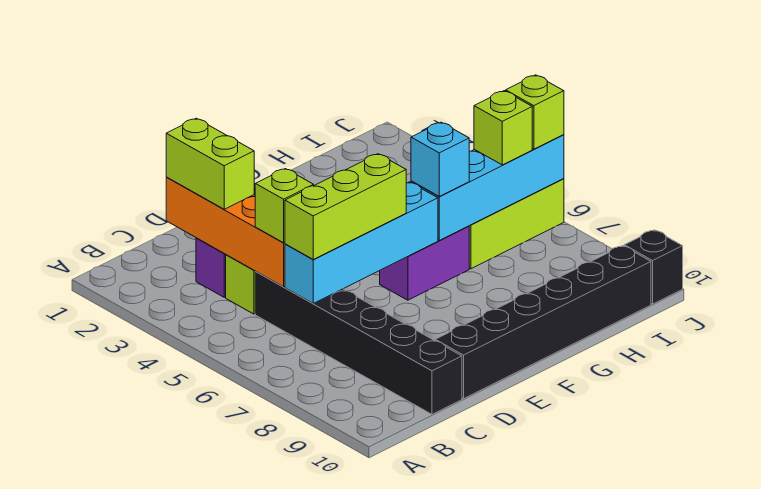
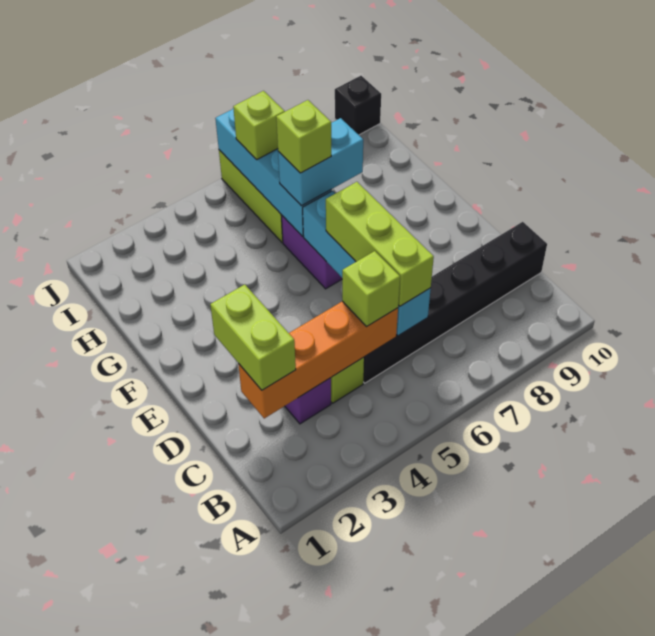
lime 1x2 brick [166,118,254,209] -> lime 1x2 brick turned to [210,285,296,390]
black 1x6 brick [435,246,651,399] -> none
cyan 1x1 brick [411,122,469,196] -> cyan 1x2 brick [278,118,363,206]
lime 1x1 brick [506,75,564,149] -> lime 1x1 brick moved to [276,100,331,173]

